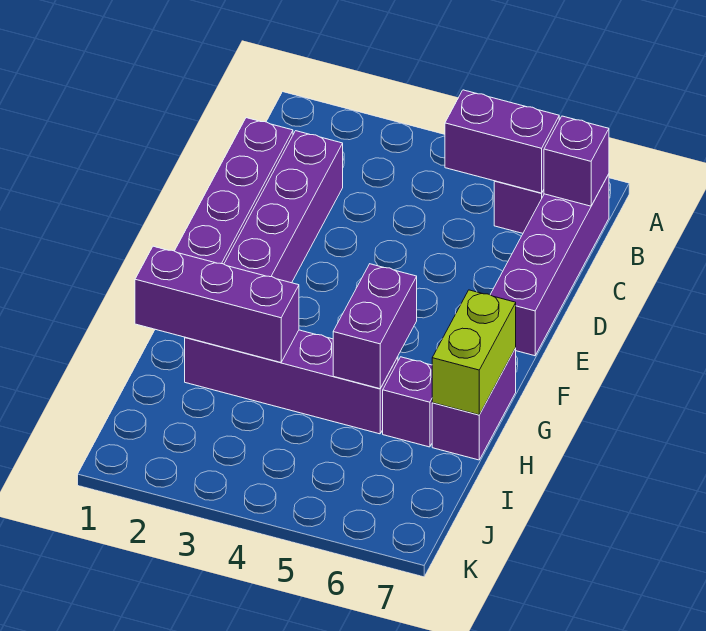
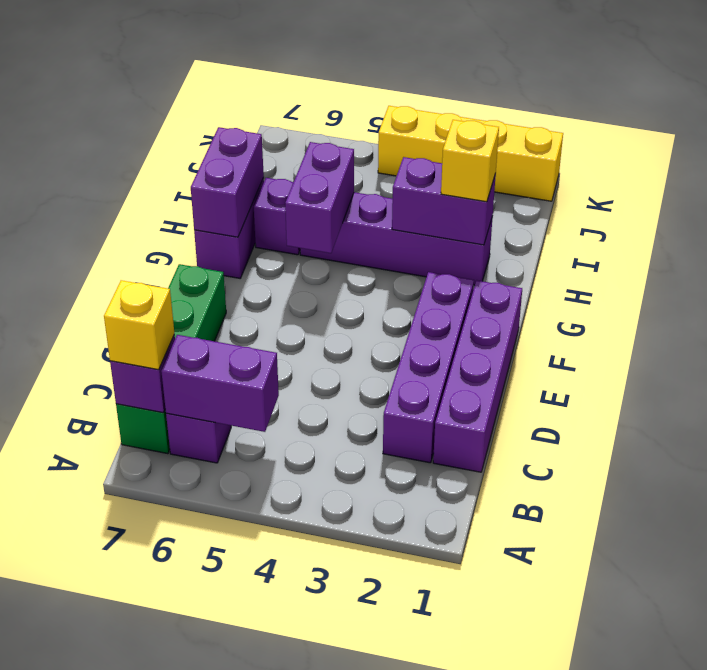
purple 1x4 brick [490,174,609,356] -> green 1x4 brick [116,264,226,454]
none -> yellow 1x1 brick [104,280,174,370]
lime 1x2 brick [432,290,516,415] -> purple 1x2 brick [191,127,264,237]
purple 1x3 brick [135,246,299,362] -> purple 1x2 brick [392,157,496,245]
none -> yellow 1x1 brick [441,120,499,202]
none -> yellow 1x4 brick [378,106,563,201]

